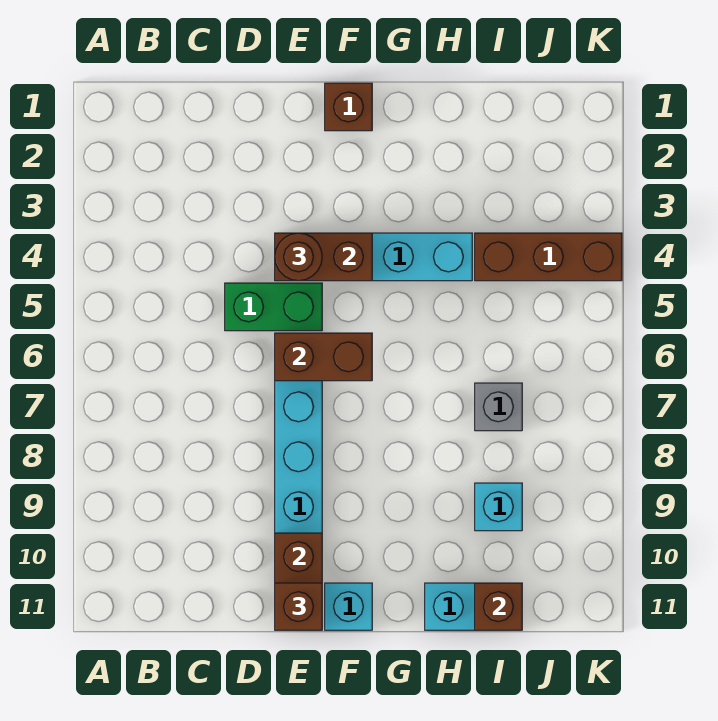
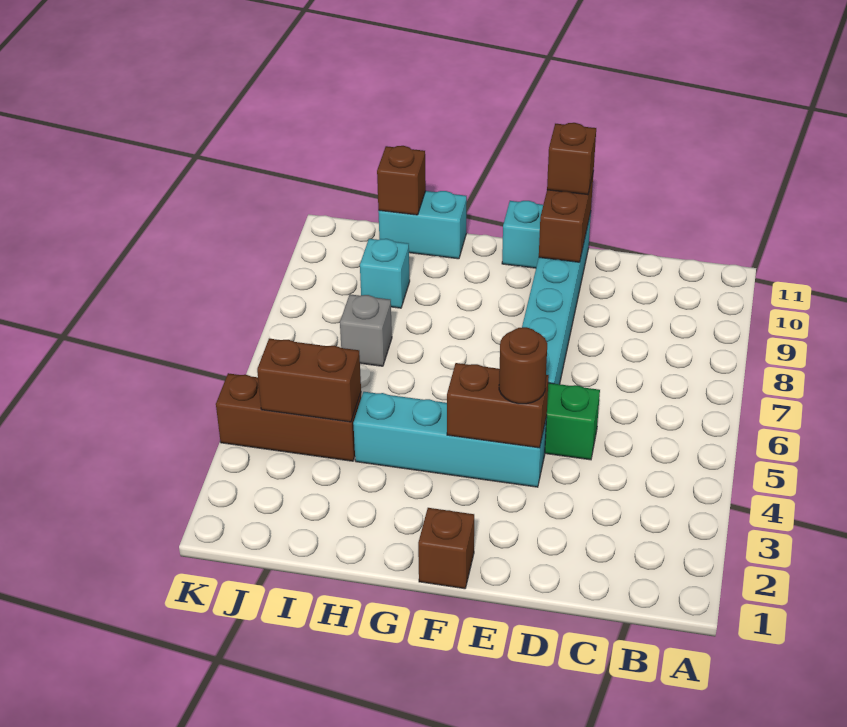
brown 1x2 brick [275,333,372,381] -> brown 1x2 brick moved to [257,339,361,422]

